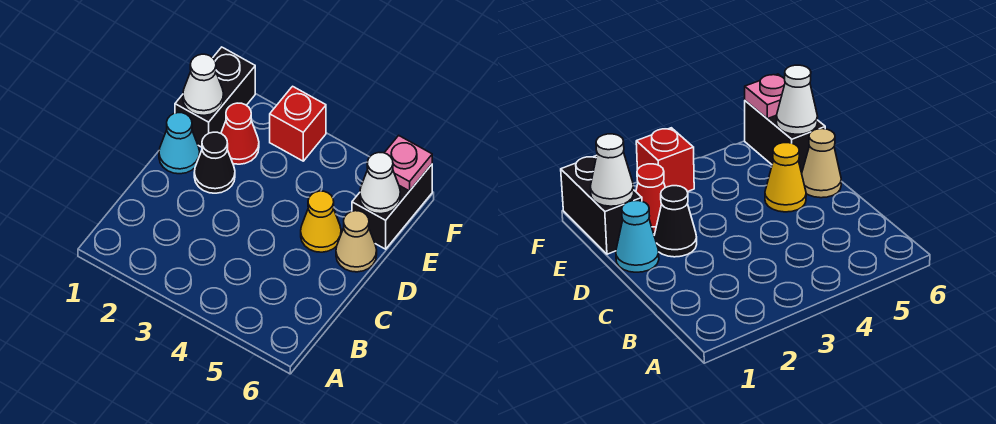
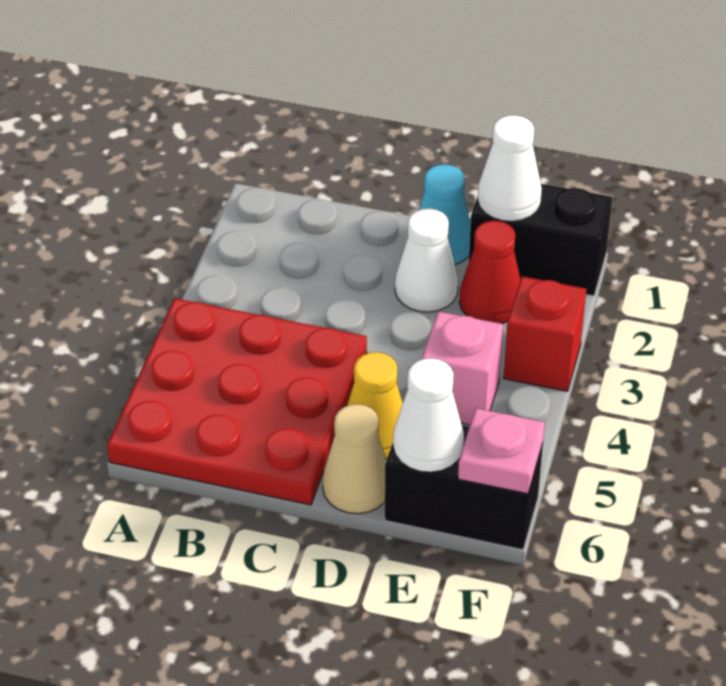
none -> red 3x3 plate [107,298,367,505]
black 1x1 cone [194,132,235,193] -> white 1x1 cone [395,208,458,312]
none -> pink 1x1 brick [422,311,503,425]

